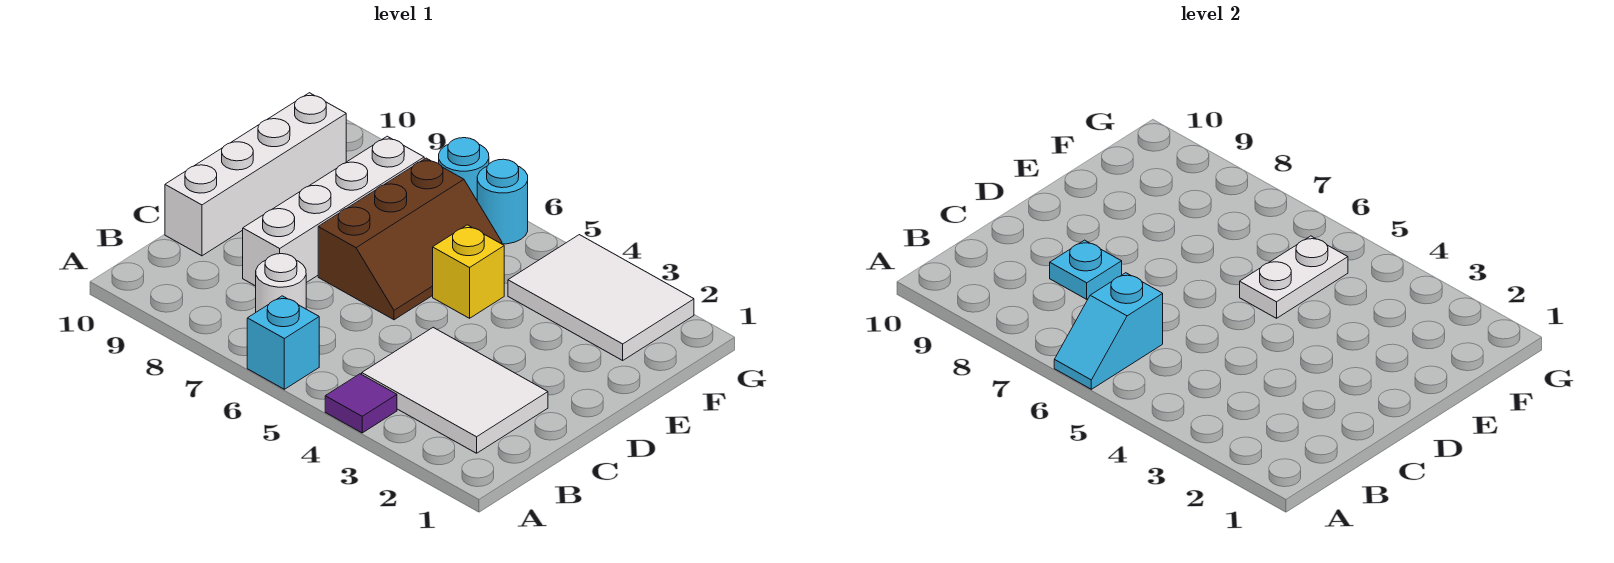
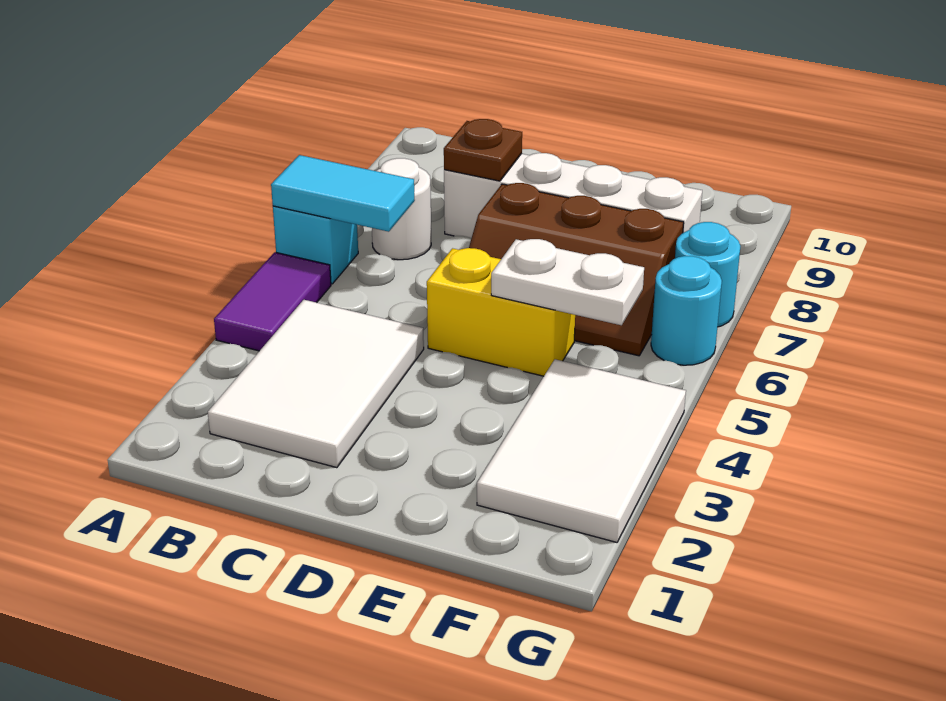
purple 1x1 tile [325,374,397,433] -> purple 1x2 tile [214,252,331,351]
cyan 1x2 slope [1054,273,1163,389] -> cyan 1x2 tile [271,155,415,232]
cyan 1x1 plate [1050,240,1122,299] -> brown 1x1 plate [444,119,522,181]
white 1x4 brick [165,93,346,256] -> none
yellow 1x1 brick [433,225,504,318] -> yellow 1x2 brick [427,248,575,376]

